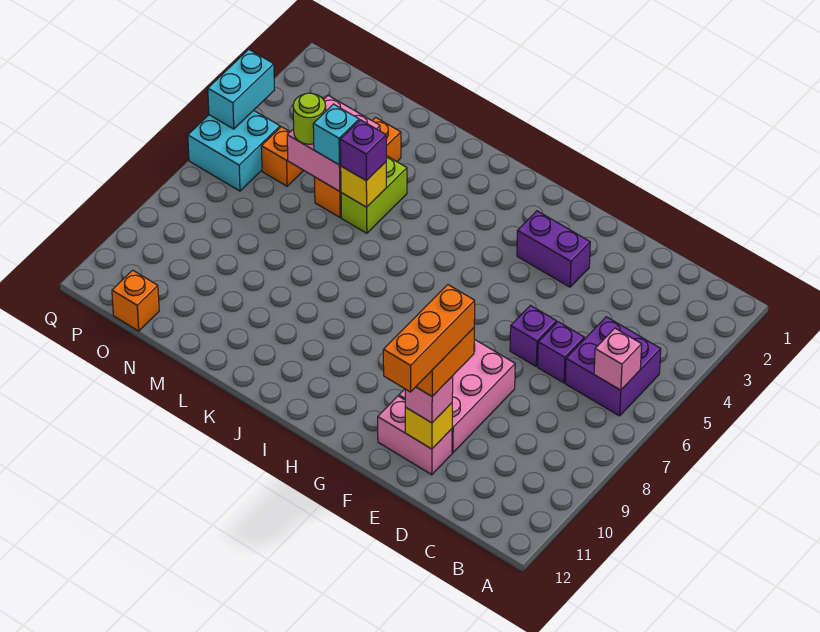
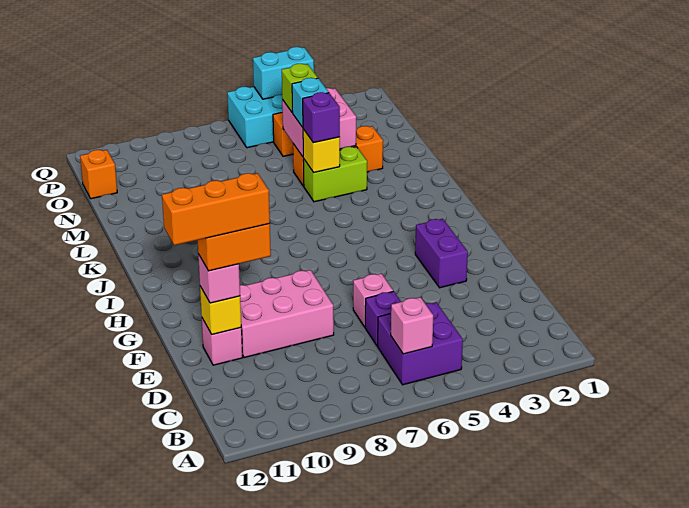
purple 1x1 brick [510,305,557,366] -> pink 1x1 brick [353,273,393,327]
pink 1x2 brick [378,396,452,475] -> pink 1x1 brick [202,318,243,365]
lime 1x1 round brick [293,93,326,144] -> lime 1x1 brick [282,64,318,113]

